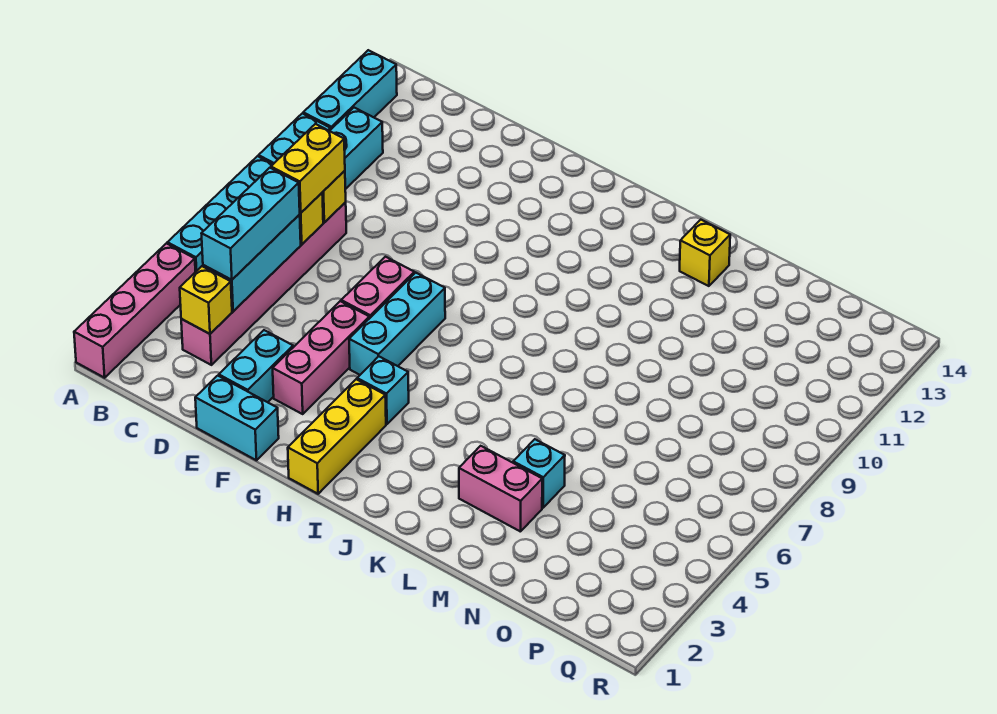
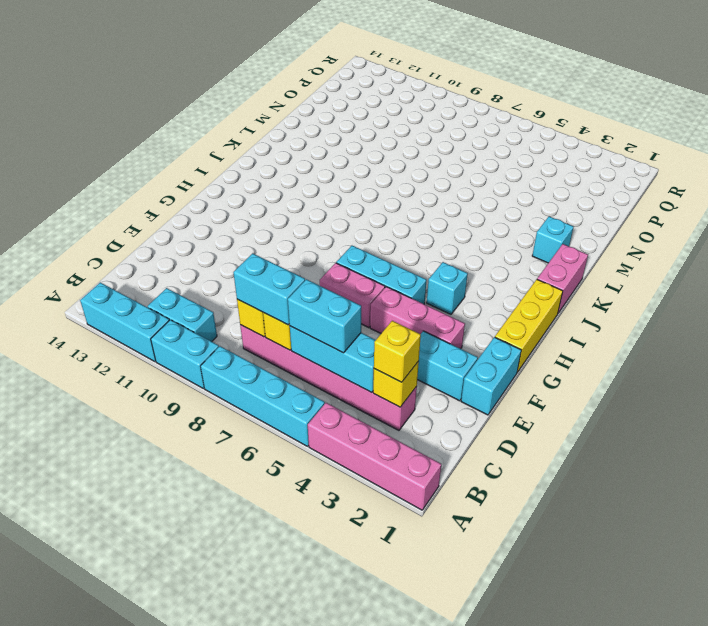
cyan 1x3 brick [201,168,300,280] -> cyan 1x2 brick [288,279,361,353]
yellow 1x2 brick [271,124,345,213] -> cyan 1x2 brick [233,253,305,325]
yellow 1x3 brick [288,379,386,494] -> yellow 1x3 brick turned to [495,280,563,372]
pink 1x2 brick [459,446,542,532] -> pink 1x2 brick moved to [537,244,588,313]
yellow 1x1 brick [680,220,730,286] -> yellow 1x1 brick moved to [374,321,421,382]
cyan 1x1 brick [513,439,565,508] -> cyan 1x1 brick moved to [532,217,573,263]

